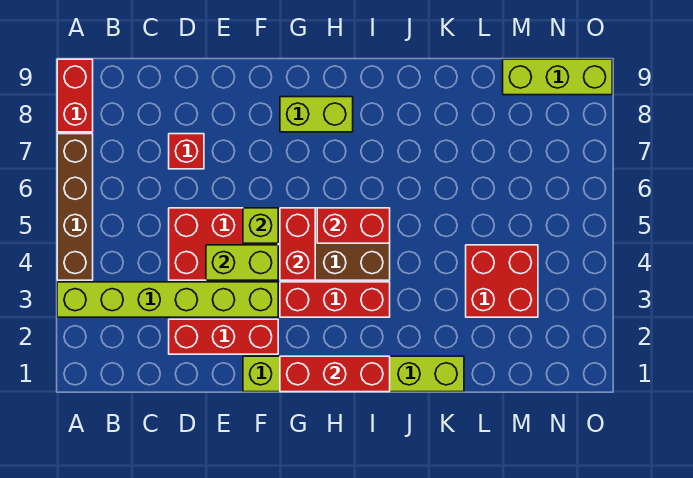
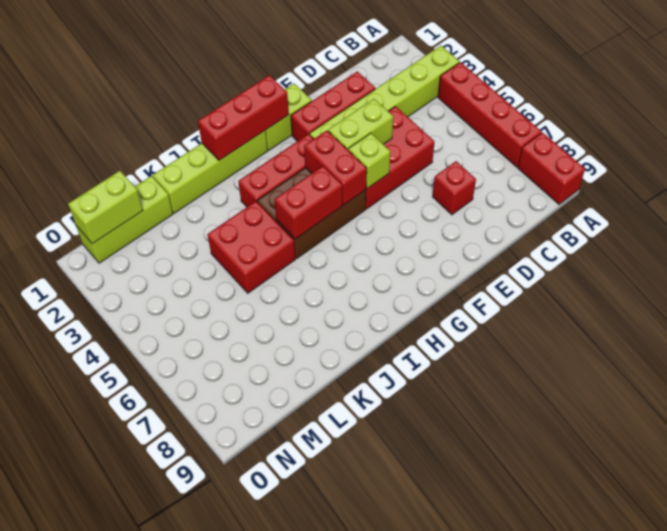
brown 1x4 brick [57,134,93,280] -> red 1x4 brick [438,62,541,167]
lime 1x2 brick [280,97,353,132] -> lime 1x2 brick moved to [68,171,143,244]
red 2x2 brick [466,245,538,317] -> red 2x2 brick moved to [208,201,295,293]
lime 1x3 brick [503,59,612,95] -> lime 1x3 brick moved to [76,176,173,263]

